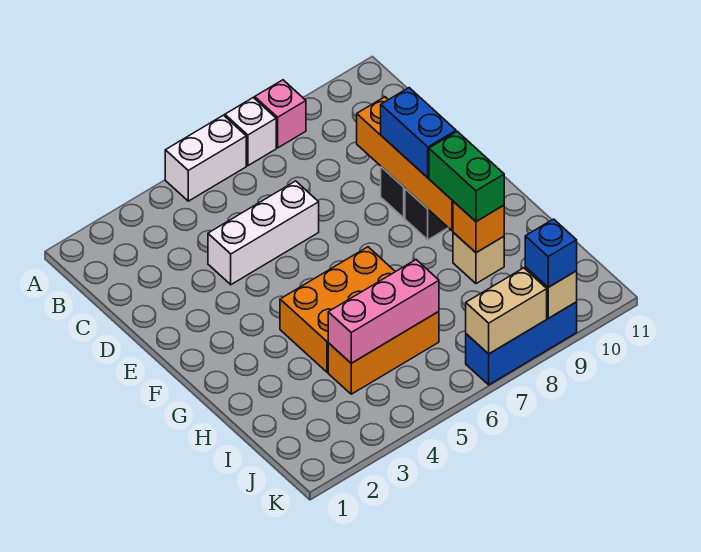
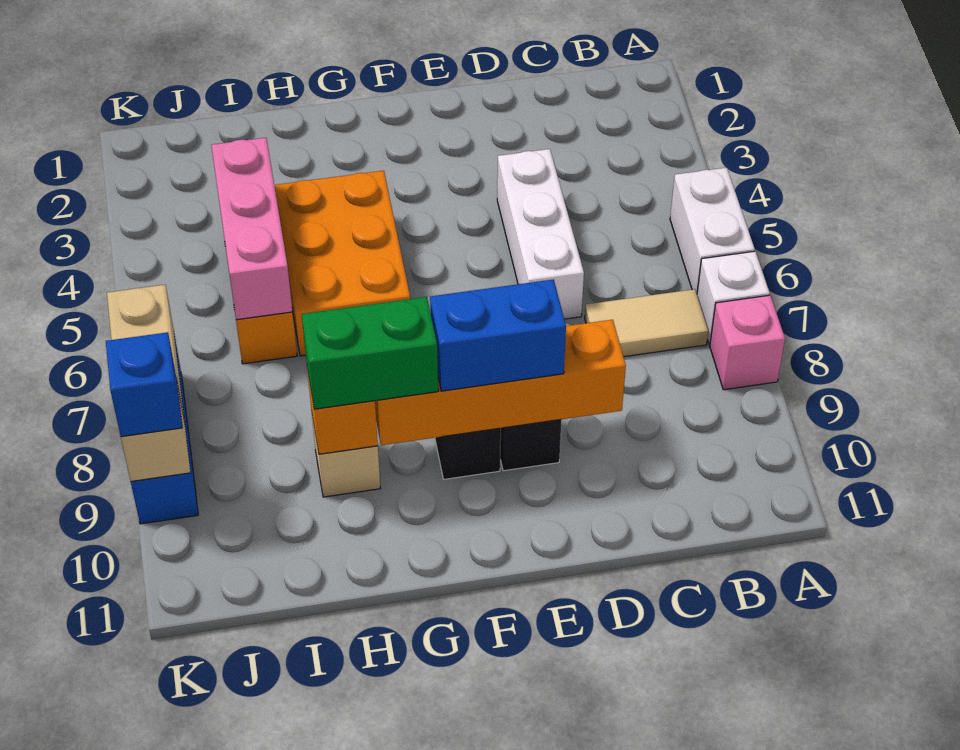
none -> tan 1x2 tile [585,289,708,357]

